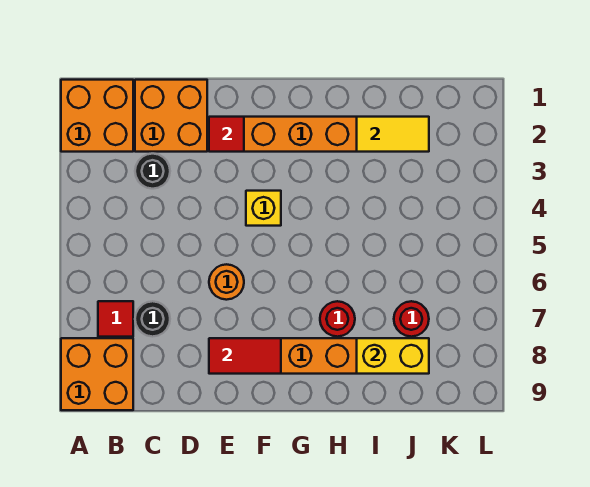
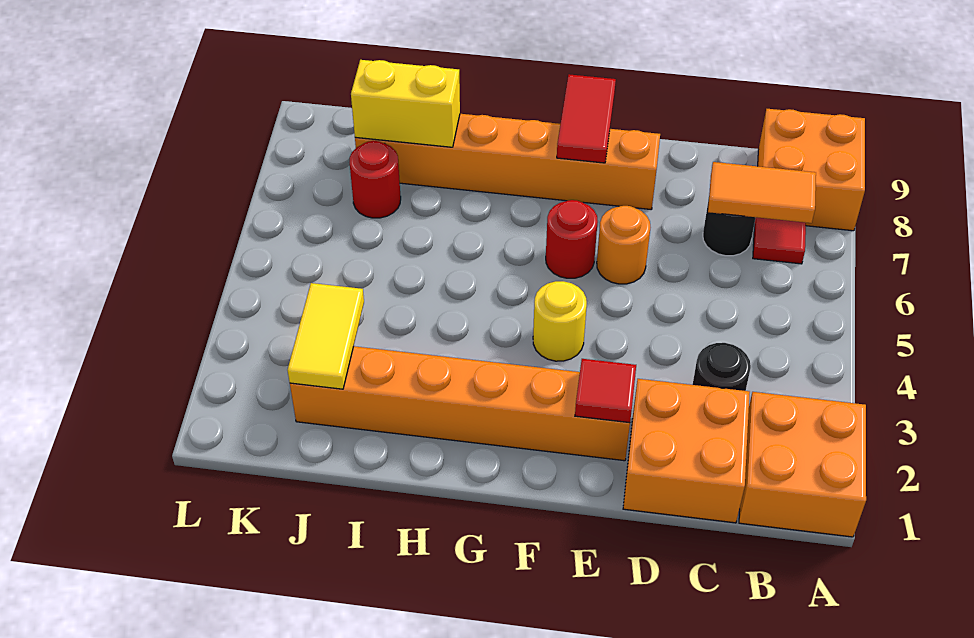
none -> orange 1x2 tile [708,162,816,223]
red 1x2 tile [209,338,281,374] -> red 1x2 tile turned to [557,74,616,163]
yellow 1x1 brick [246,191,281,226] -> yellow 1x1 round brick [533,281,587,361]
red 1x1 round brick [320,301,355,337] -> red 1x1 round brick moved to [546,200,598,278]
yellow 1x2 tile [357,117,429,152] -> yellow 1x2 tile turned to [288,283,364,389]

